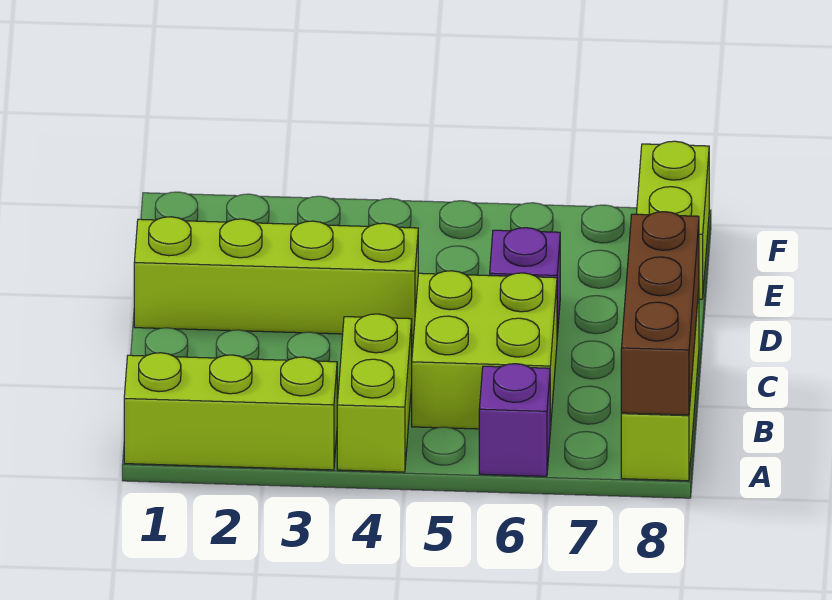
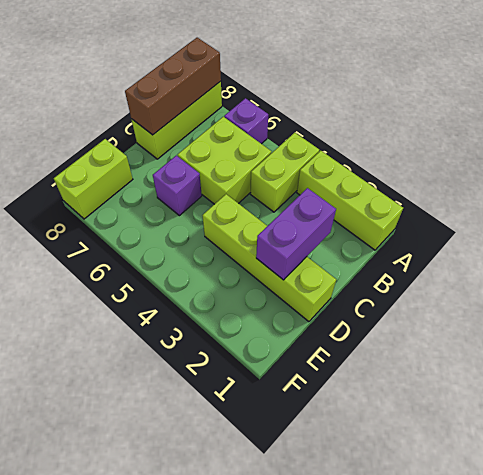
none -> purple 1x2 brick [256,188,336,280]

